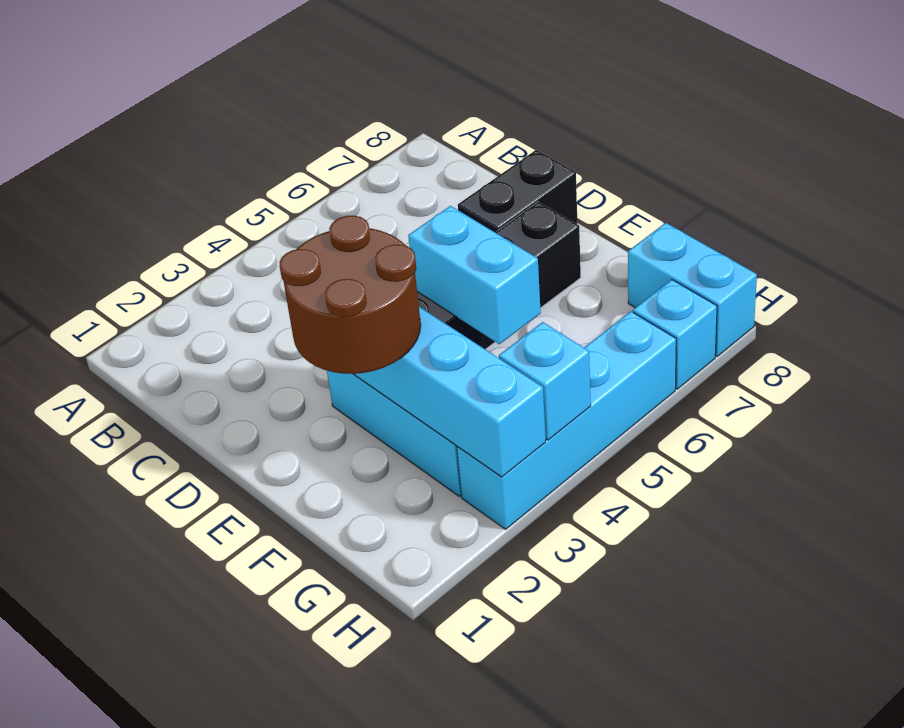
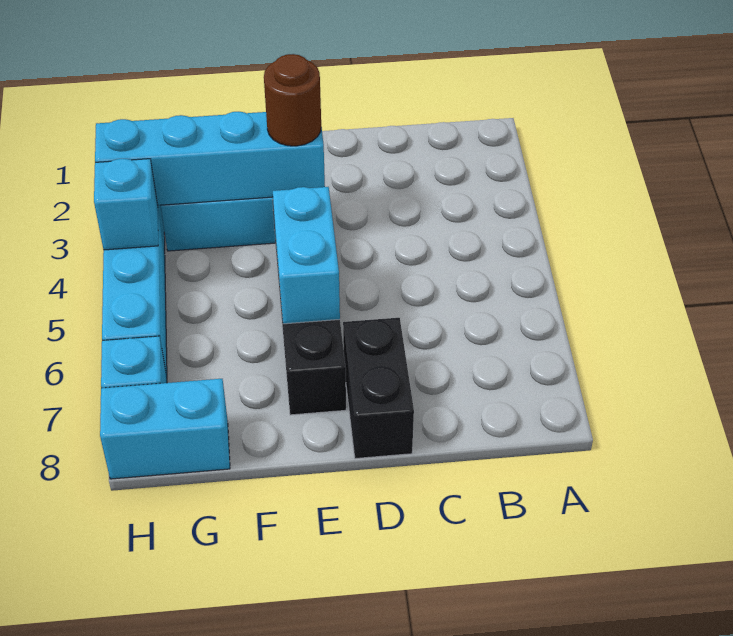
brown 2x2 round brick [280,216,421,374] -> brown 1x1 round brick [264,54,321,146]
cyan 1x2 brick [408,206,541,344] -> cyan 1x2 brick turned to [273,187,340,324]

